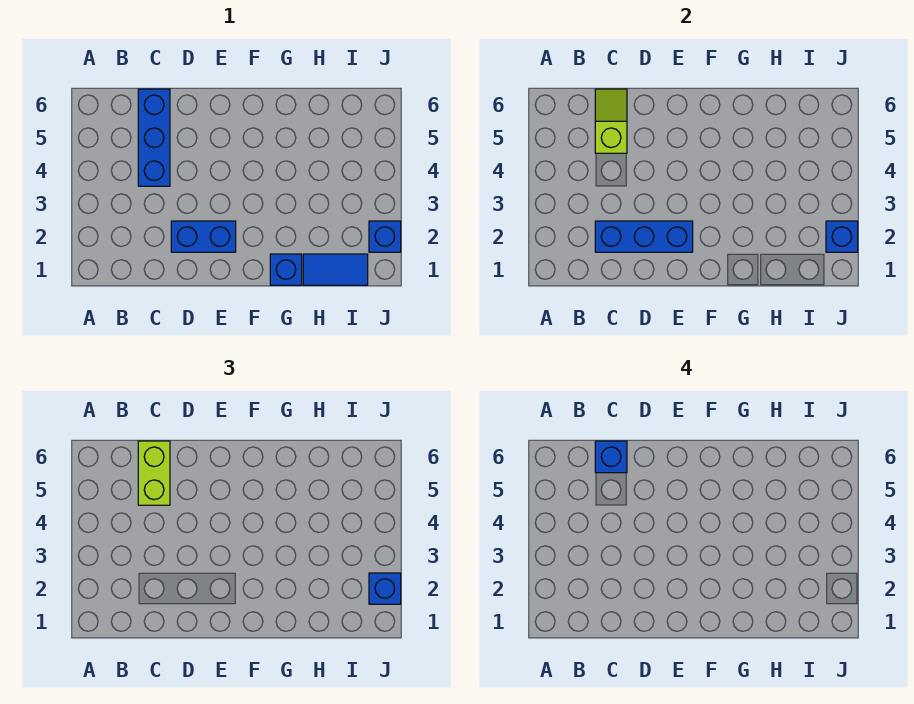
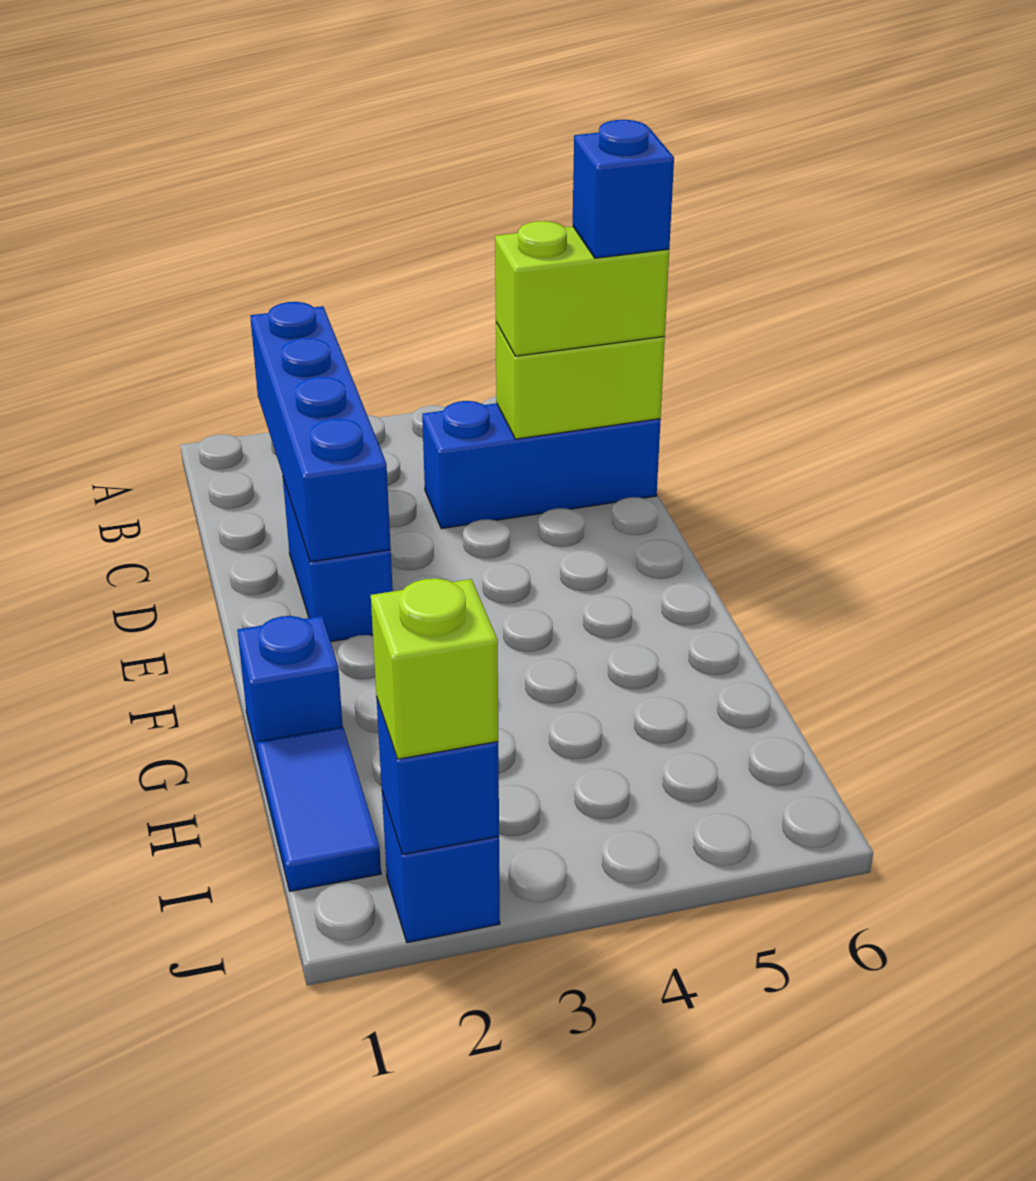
blue 1x3 brick [595,221,693,252] -> blue 1x4 brick [250,302,391,562]
lime 1x2 slope [595,89,627,153] -> lime 1x2 brick [496,322,665,439]
blue 1x1 brick [369,573,401,604] -> lime 1x1 brick [371,578,498,759]

